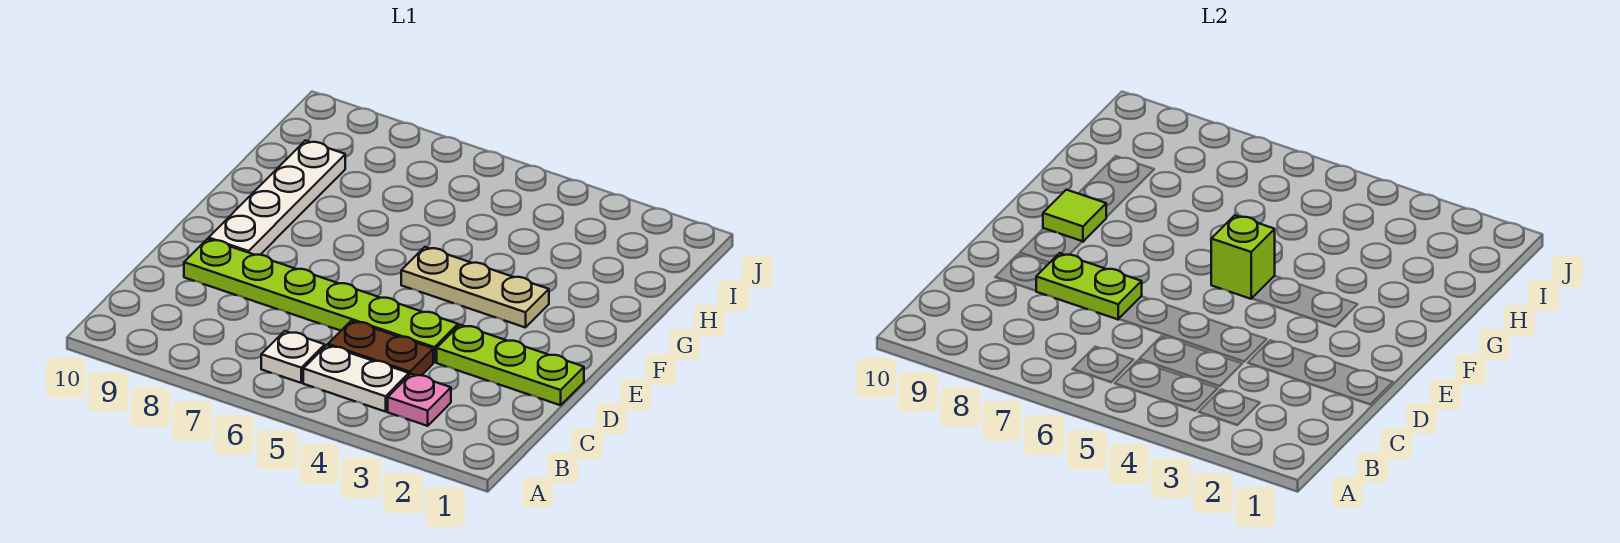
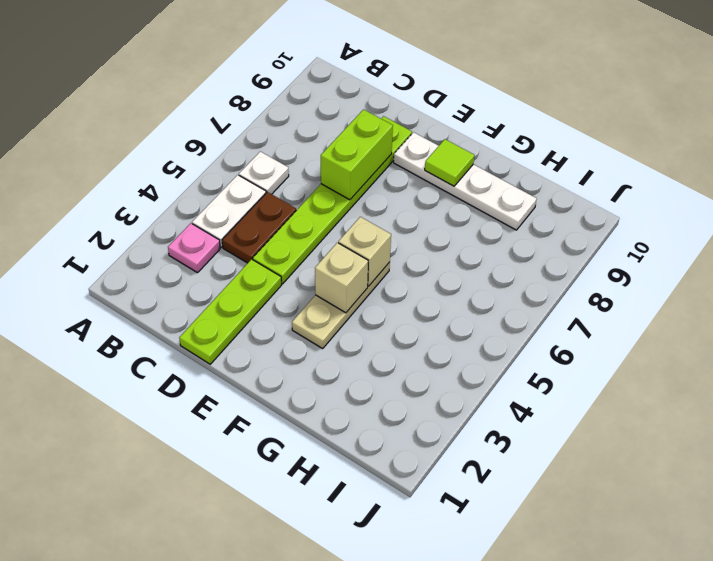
lime 1x2 plate [1036,253,1142,319] -> lime 1x2 brick [321,109,393,200]
none -> tan 1x1 brick [315,243,368,313]
lime 1x1 brick [1211,215,1275,299] -> tan 1x1 brick [338,217,391,286]

